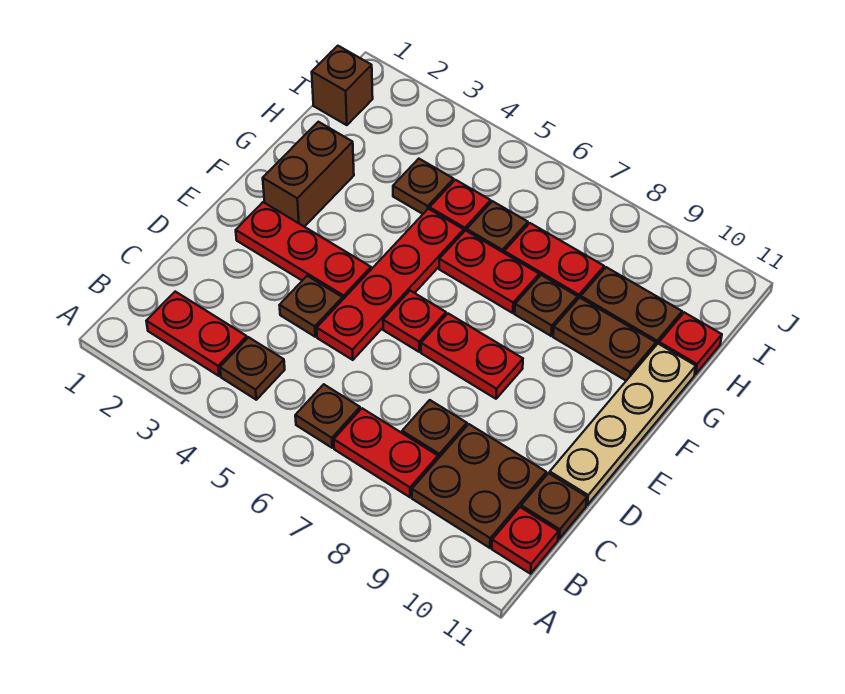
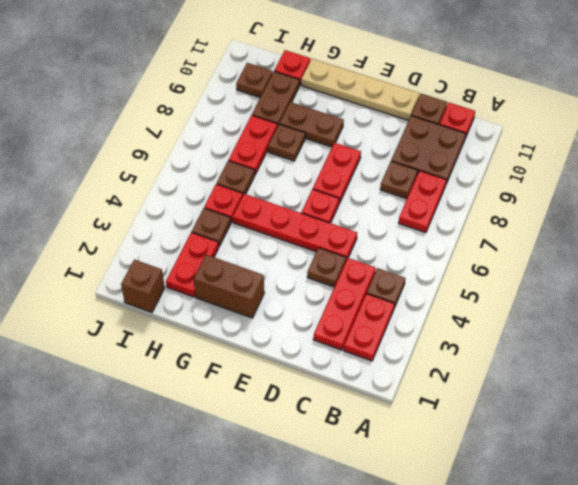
brown 1x1 plate [295,384,360,448] -> brown 1x1 plate moved to [236,63,273,97]
red 1x3 plate [236,202,371,300] -> red 1x3 plate moved to [313,258,376,350]
red 1x2 plate [439,231,539,313] -> red 1x2 plate moved to [166,232,219,297]
brown 1x2 plate [553,298,656,381] -> brown 1x2 plate turned to [279,102,344,147]

